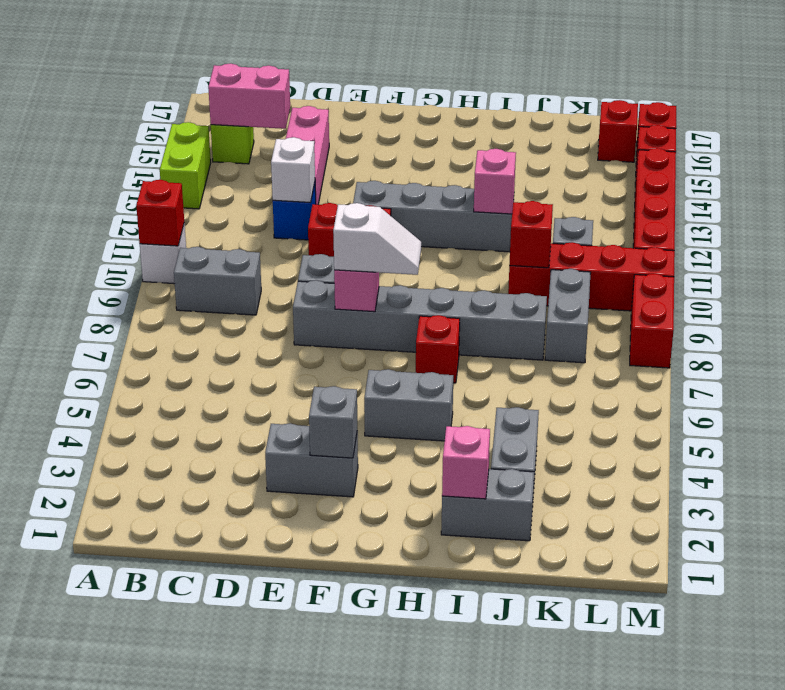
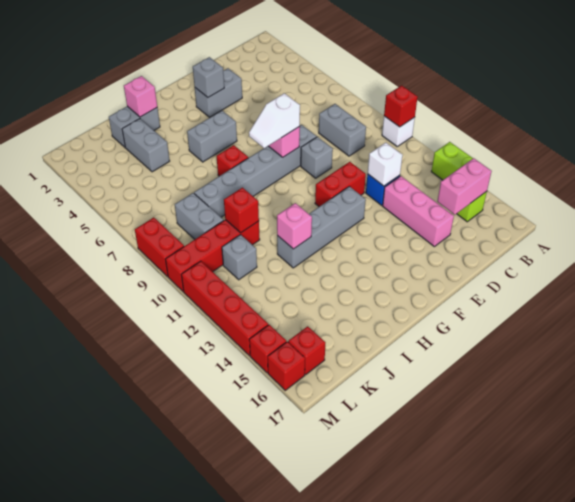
grey 1x2 brick [174,247,261,315] -> grey 1x2 brick turned to [319,104,366,156]

